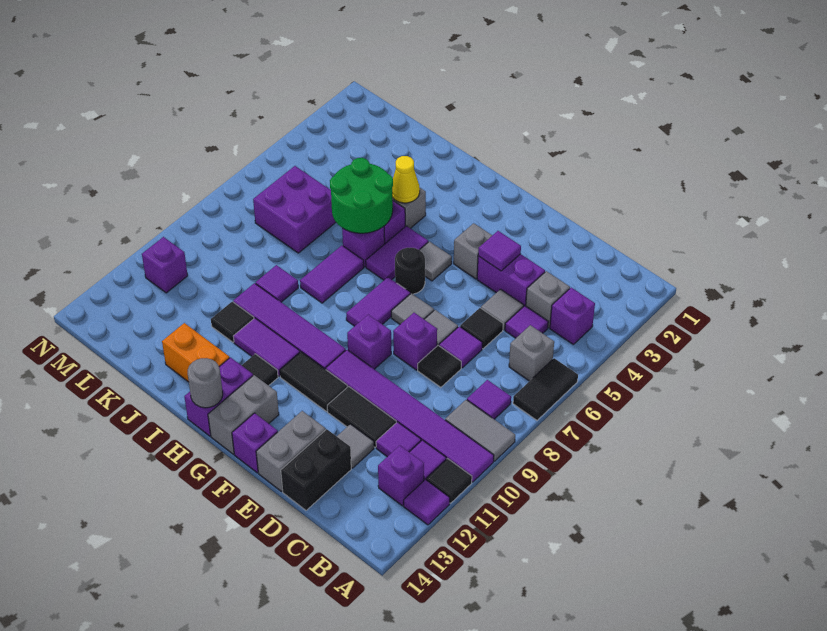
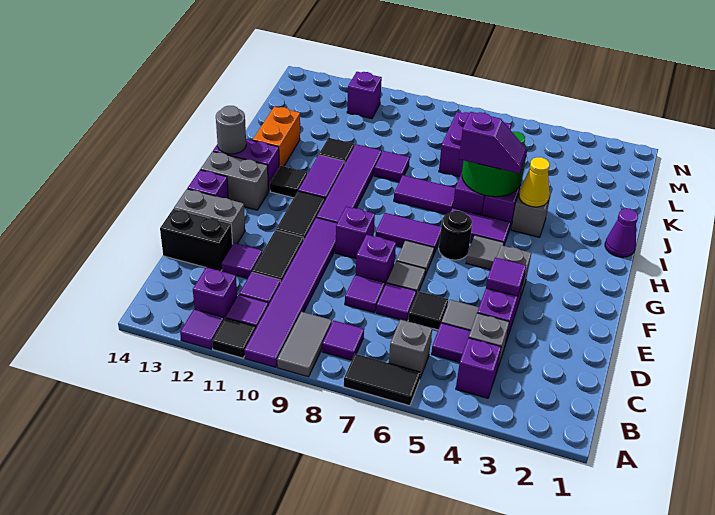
black 1x1 tile [418,345,461,387] -> purple 1x1 tile [345,275,385,313]
grey 1x1 tile [337,424,374,468] -> purple 1x1 tile [222,243,262,279]
none -> purple 1x1 cone [605,208,638,257]
none -> purple 1x2 slope [459,112,527,173]

